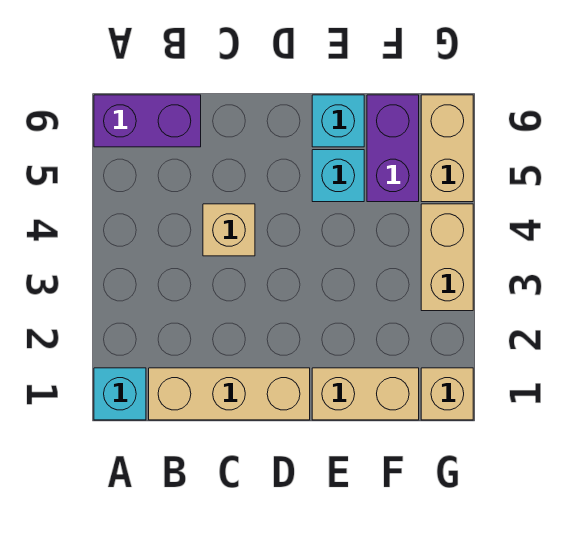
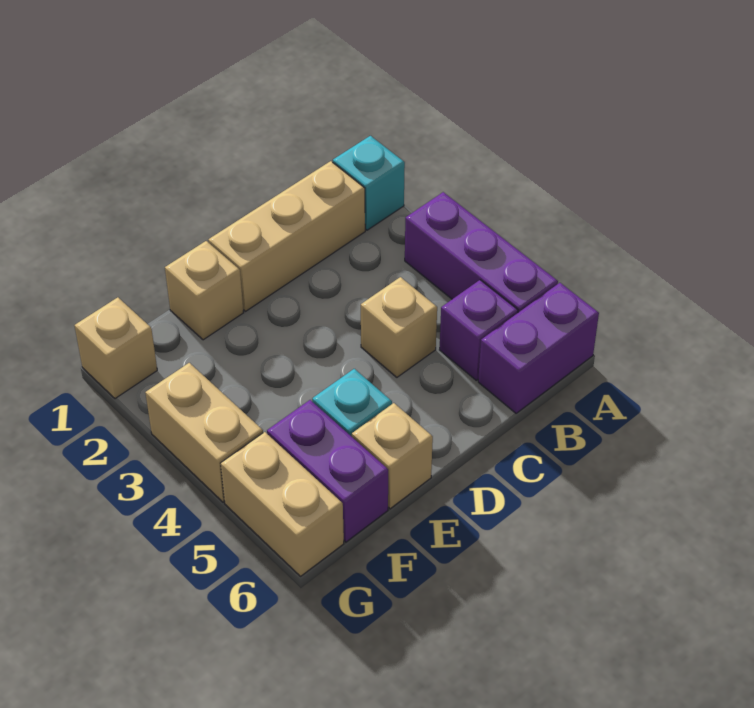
none -> purple 1x3 brick [405,192,558,313]
none -> purple 1x1 brick [440,280,518,380]
tan 1x2 brick [312,368,419,420] -> tan 1x1 brick [165,241,244,340]
cyan 1x1 brick [312,95,364,147] -> tan 1x1 brick [352,403,433,509]

